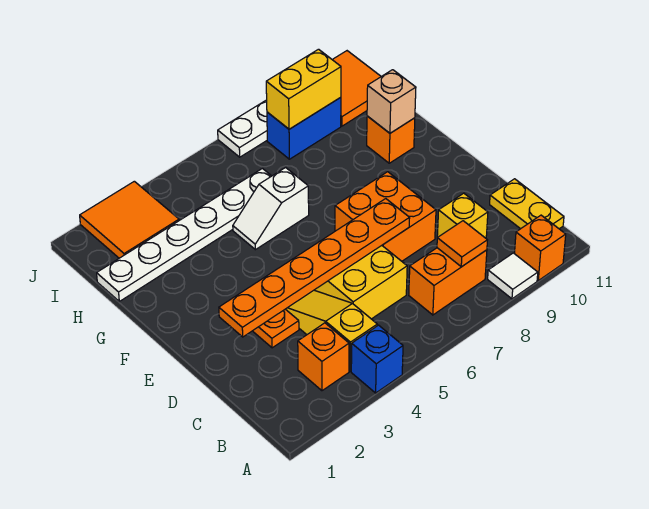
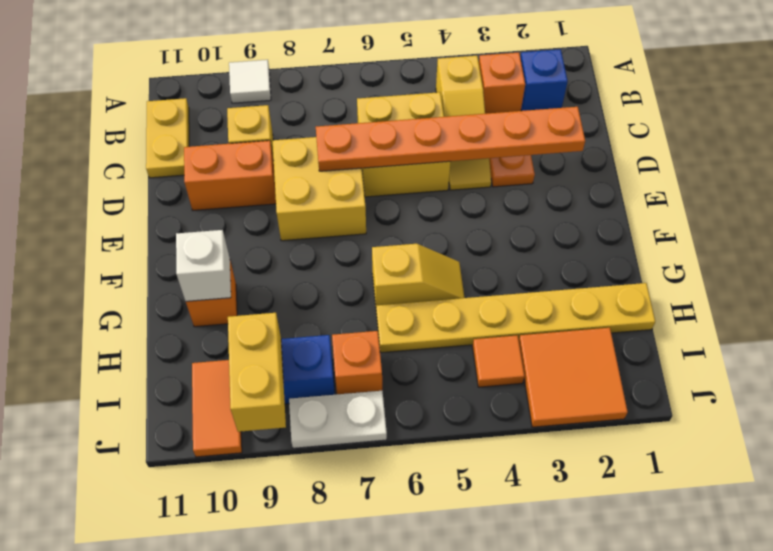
blue 1x1 brick [351,325,403,393] -> blue 1x1 brick moved to [520,49,568,111]
orange 1x1 brick [514,215,566,280] -> orange 1x1 brick moved to [332,331,382,394]
orange 1x2 brick [409,248,487,315] -> orange 1x2 brick moved to [184,141,276,210]
orange 1x1 tile [437,221,487,267] -> orange 1x1 tile moved to [473,335,524,387]
orange 2x2 brick [335,172,436,261] -> yellow 2x2 brick [273,137,366,241]
white 1x2 slope [233,168,309,250] -> yellow 1x2 slope [372,244,465,306]
tan 1x1 brick [367,70,416,133] -> white 1x1 brick [176,230,231,301]
white 1x6 plate [97,169,271,301] -> yellow 1x6 plate [376,283,655,353]
yellow 1x2 brick [266,49,341,129] -> yellow 1x2 brick turned to [228,313,286,432]
orange 2x2 tile [332,51,381,126] -> orange 1x2 tile [192,360,242,457]

